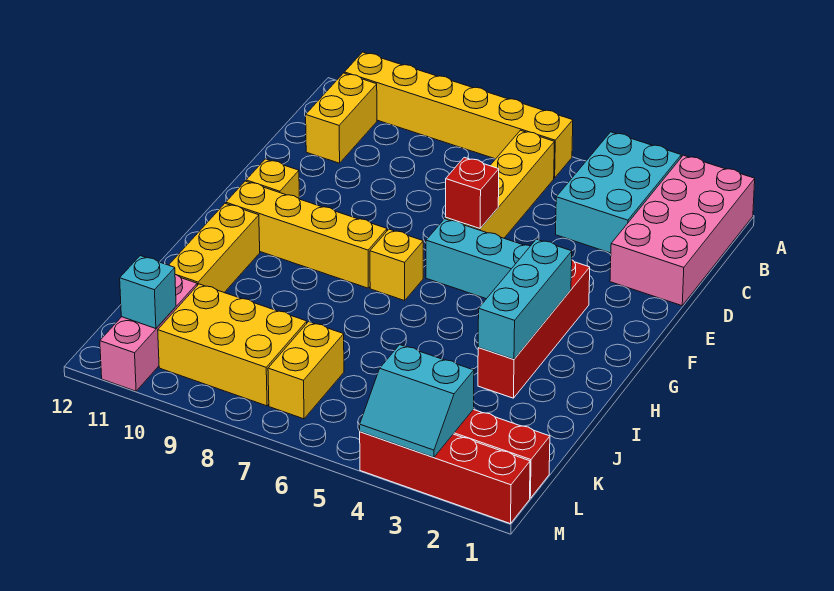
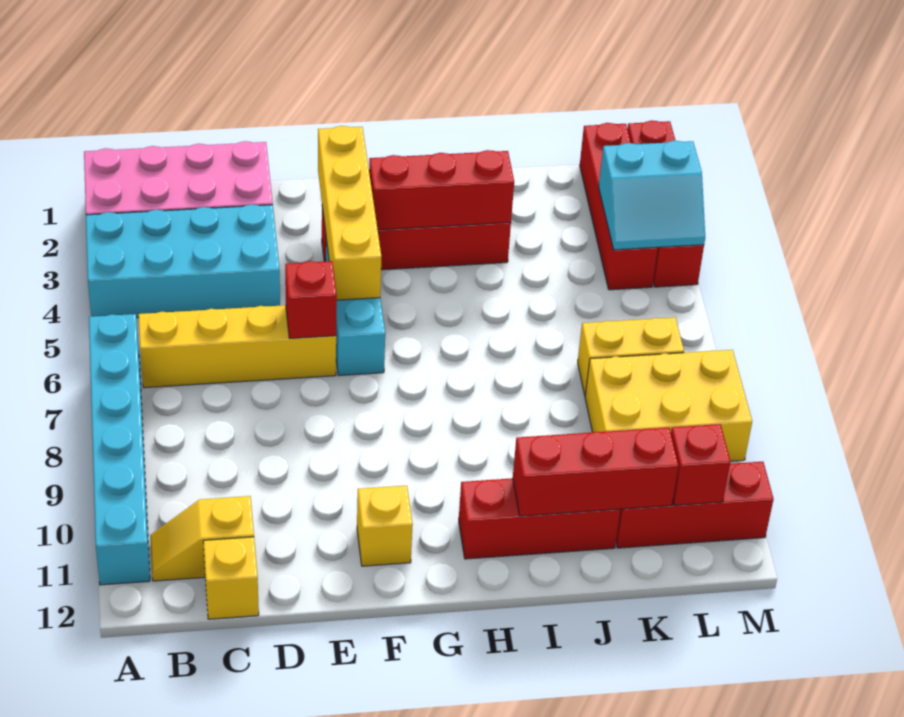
cyan 2x3 brick [556,132,681,253] -> cyan 2x4 brick [86,204,280,318]
yellow 1x6 brick [344,52,573,178] -> cyan 1x6 brick [89,314,150,585]
yellow 1x2 brick [306,73,377,163] -> yellow 1x2 slope [150,496,254,581]
cyan 1x3 brick [478,239,572,359] -> red 1x3 brick [369,150,514,230]
yellow 1x1 brick [370,229,423,301] -> yellow 1x1 brick moved to [203,537,259,619]
yellow 1x4 brick [226,181,387,288] -> yellow 1x4 brick moved to [318,126,381,300]
yellow 1x3 brick [169,204,260,292] -> red 1x3 brick [459,478,620,559]
none -> red 1x3 brick [513,428,678,516]
yellow 2x3 brick [158,284,307,406] -> yellow 2x3 brick turned to [585,350,752,461]
pink 1x3 brick [100,275,197,391] -> red 1x3 brick [616,462,774,548]
cyan 2x2 slope [360,345,474,457] -> cyan 2x2 slope turned to [599,141,705,250]
cyan 1x1 brick [120,256,176,329] -> red 1x1 brick [671,424,731,505]

